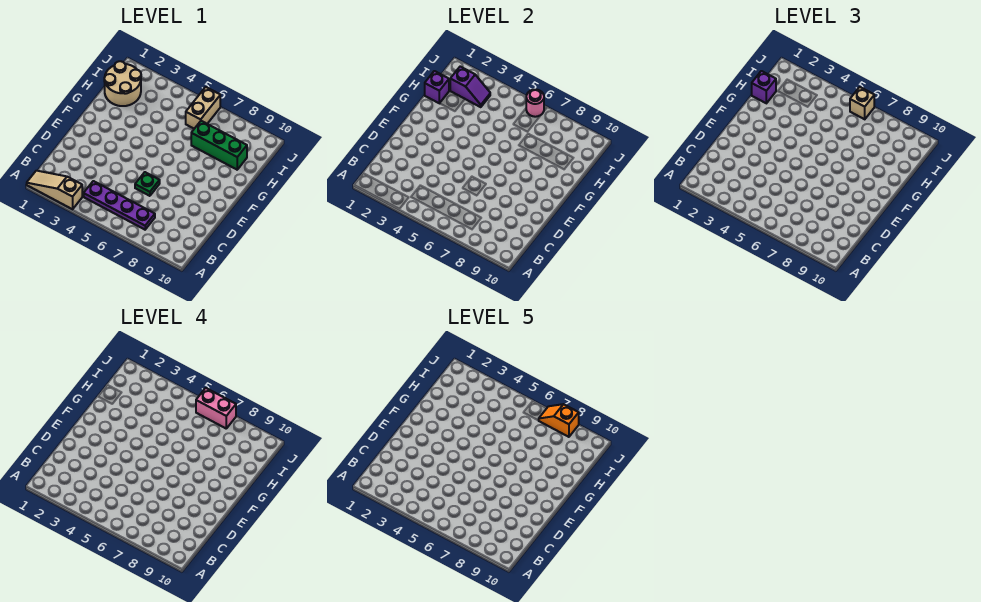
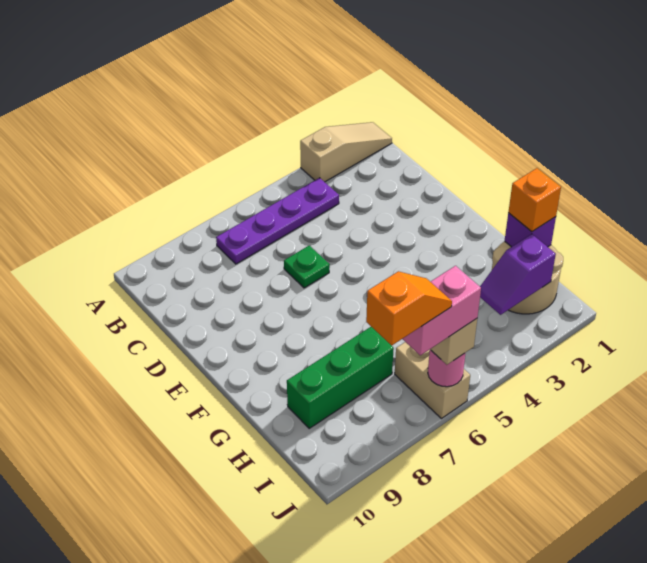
purple 1x1 brick [752,71,776,103] -> orange 1x1 brick [508,168,561,232]

